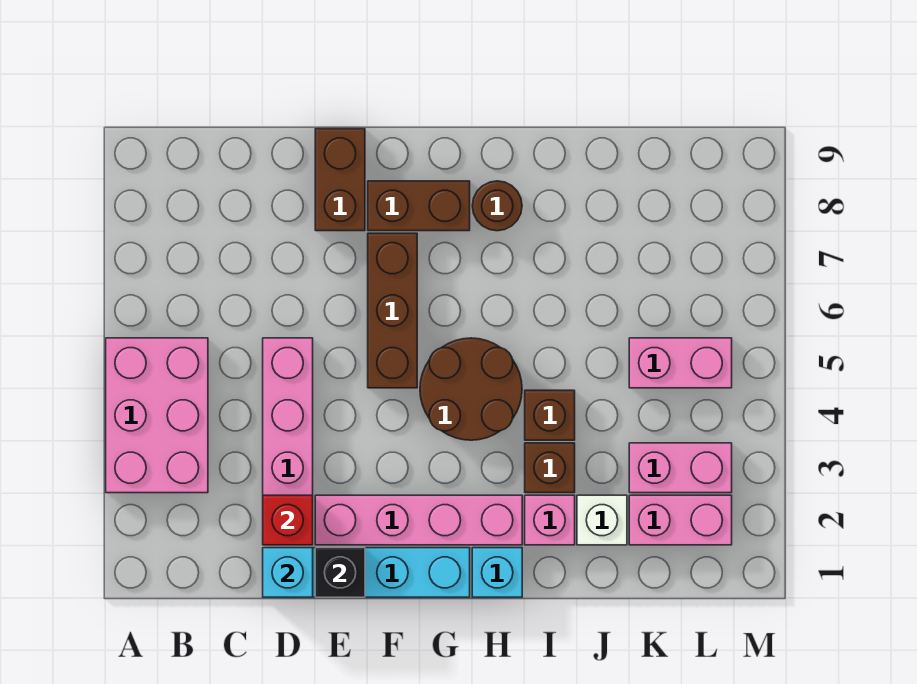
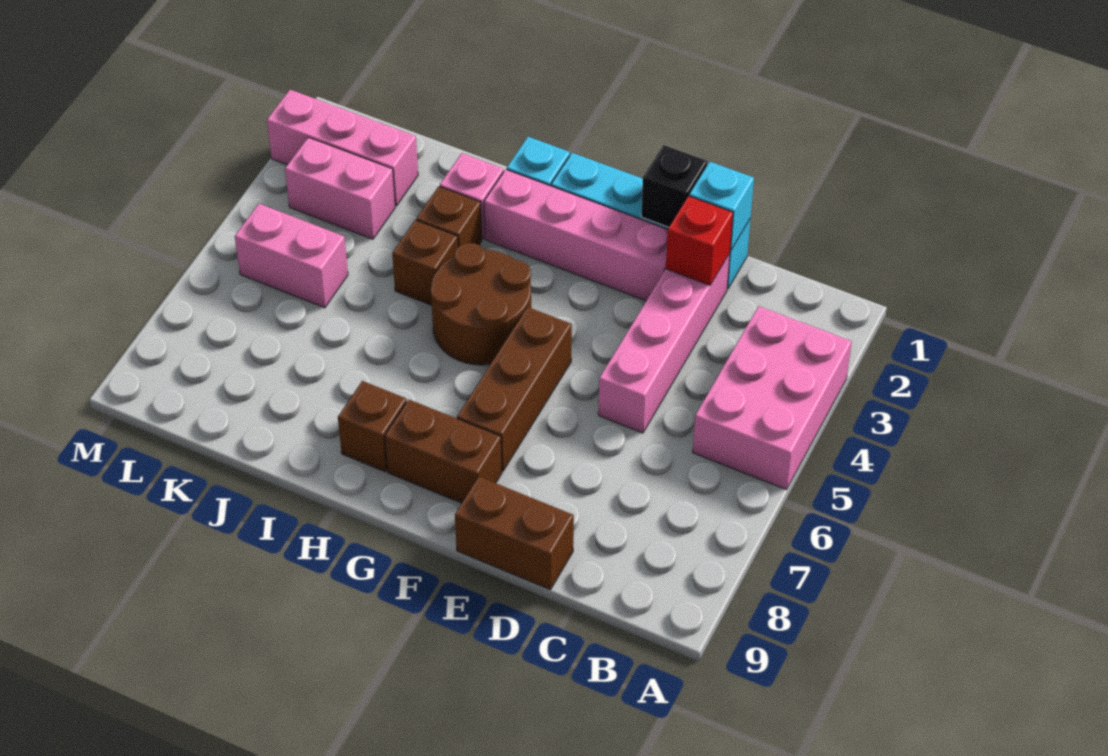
brown 1x2 brick [315,129,365,231] -> brown 1x2 brick turned to [455,477,574,590]
brown 1x1 round brick [472,181,522,231] -> brown 1x1 brick [338,381,407,472]
white 1x1 brick [577,495,627,545] -> none
pink 1x2 brick [629,495,732,545] -> pink 1x3 brick [267,90,418,206]

